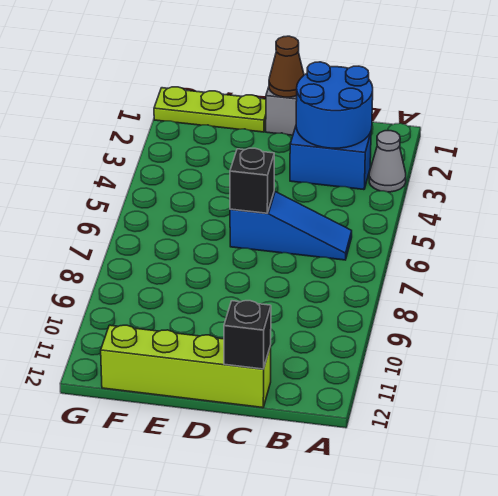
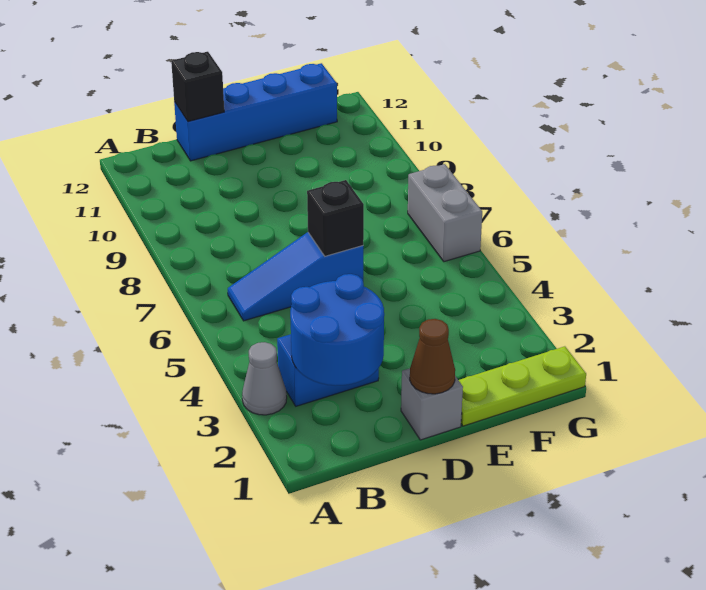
lime 1x4 brick [101,325,271,408] -> blue 1x4 brick [174,63,337,161]
none -> grey 1x2 brick [408,164,482,262]

